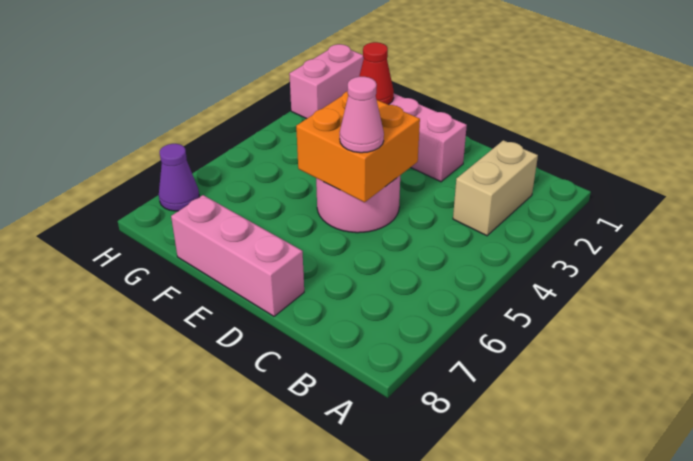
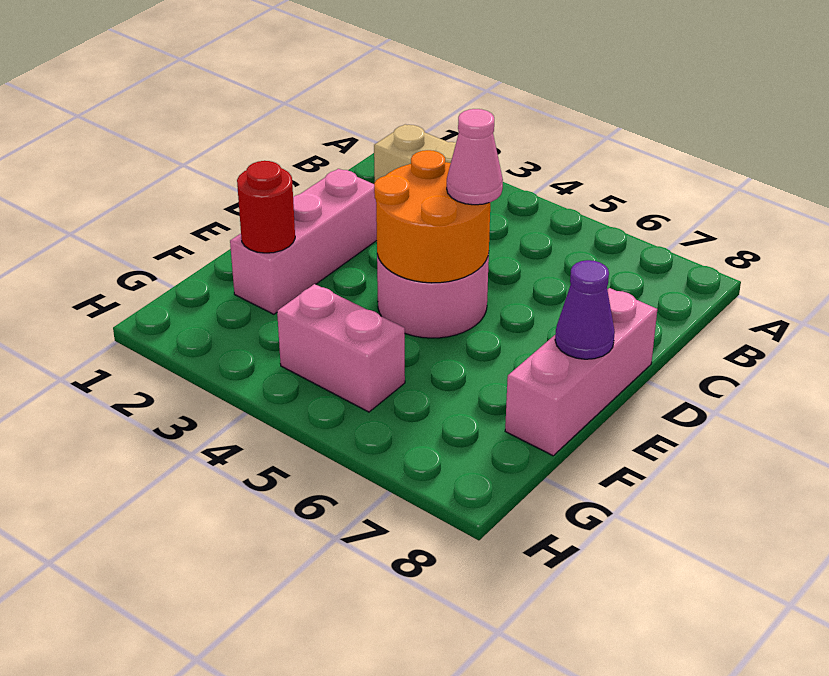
orange 2x2 brick [296,91,420,202] -> orange 2x2 round brick [374,150,490,283]
red 1x1 cone [359,42,394,105] -> red 1x1 round brick [237,161,295,253]
pink 1x2 brick [289,44,364,119] -> pink 1x2 brick moved to [277,284,405,412]
purple 1x1 cone [159,144,199,211] -> purple 1x1 cone moved to [555,260,615,359]

